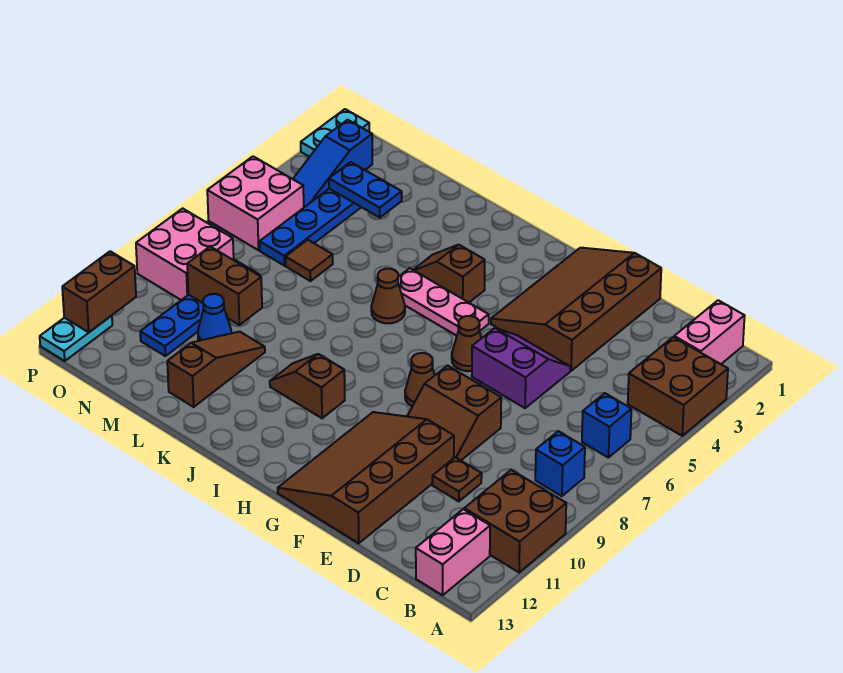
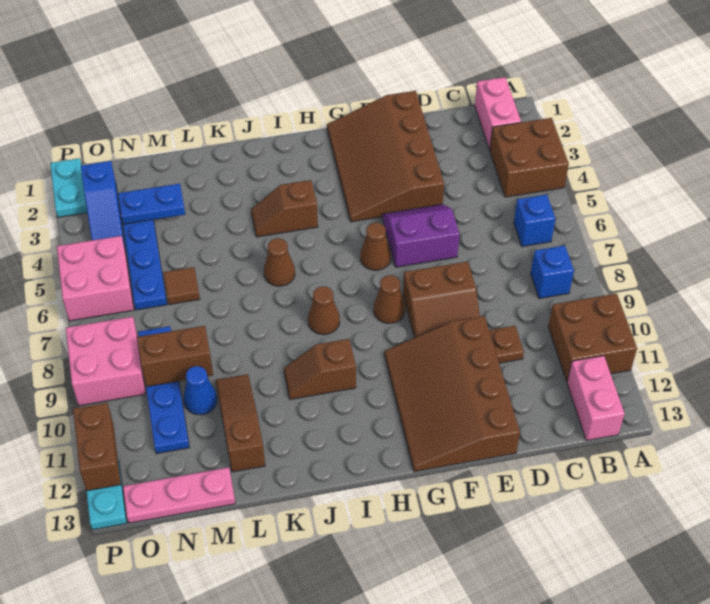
pink 1x3 plate [398,268,489,336] -> pink 1x3 plate moved to [123,467,235,523]
none -> brown 1x1 cone [308,286,340,335]

